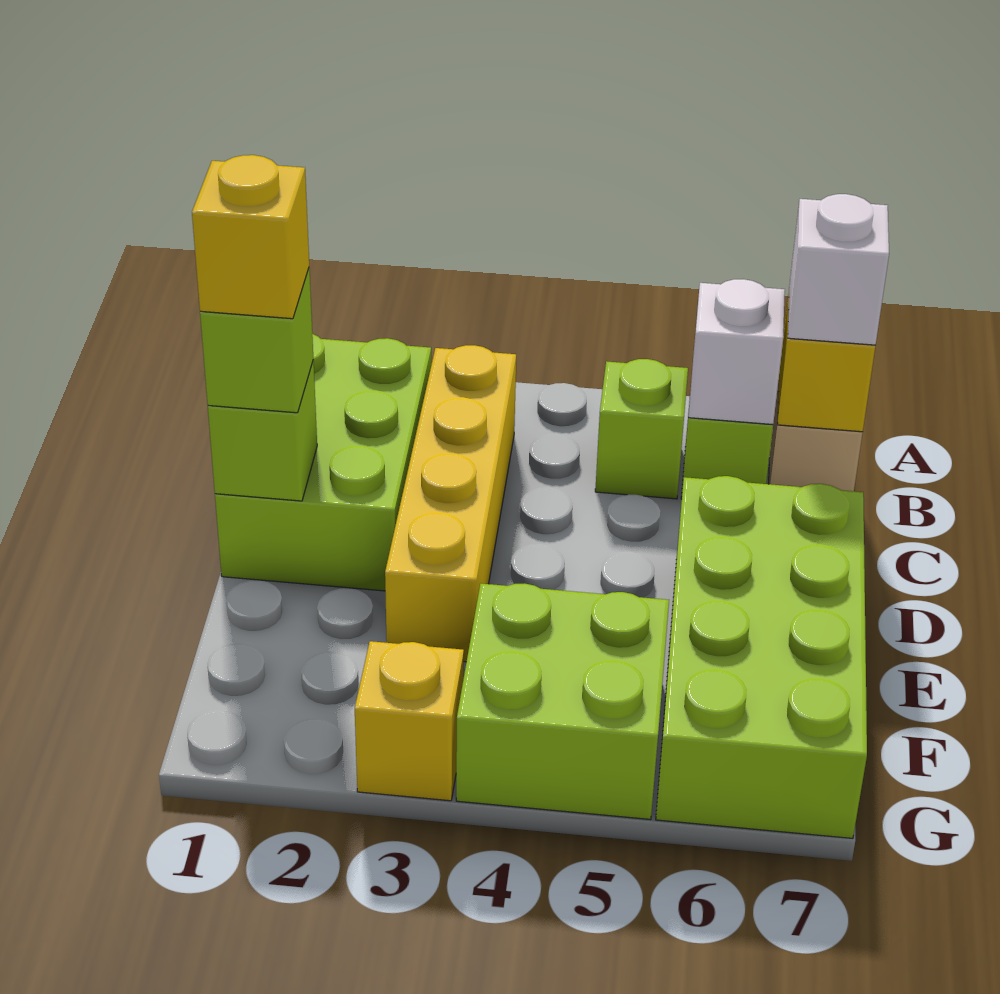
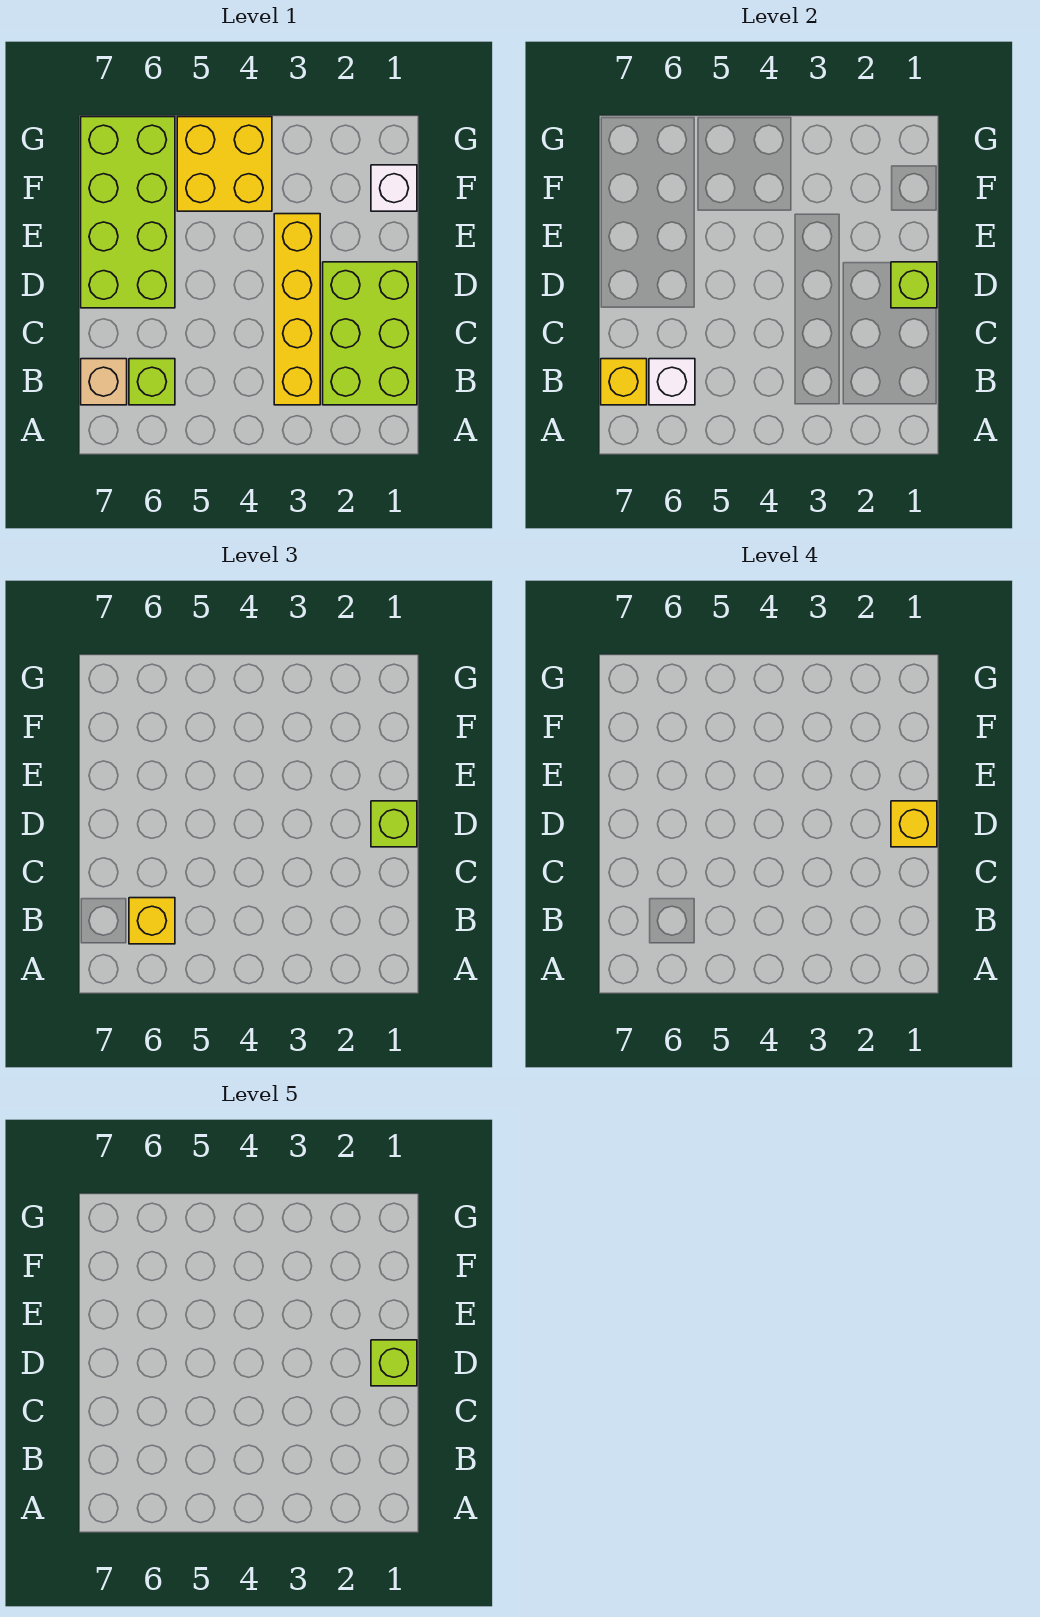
lime 1x1 brick [595,359,688,499] -> lime 1x1 brick moved to [371,1340,417,1386]
white 1x1 brick [788,194,889,345] -> white 1x1 brick moved to [371,165,417,211]
lime 2x2 brick [456,583,669,820] -> yellow 2x2 brick [177,117,272,211]
yellow 1x1 brick [355,641,464,801] -> yellow 1x1 brick moved to [129,898,175,944]

